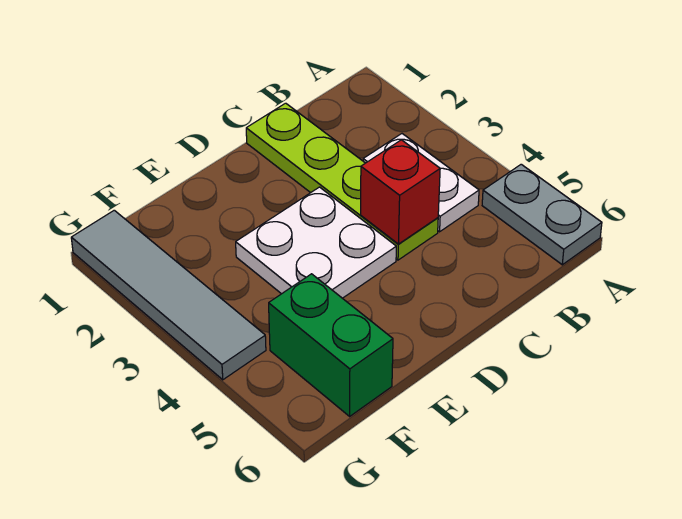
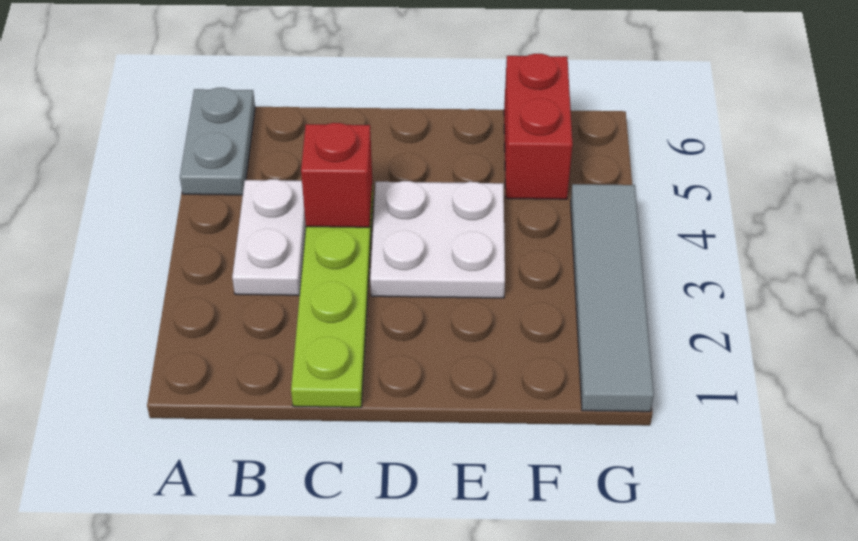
green 1x2 brick [269,274,393,416] -> red 1x2 brick [504,54,573,199]

